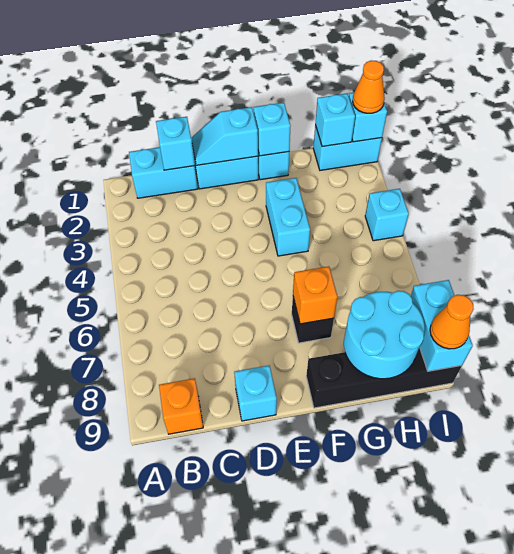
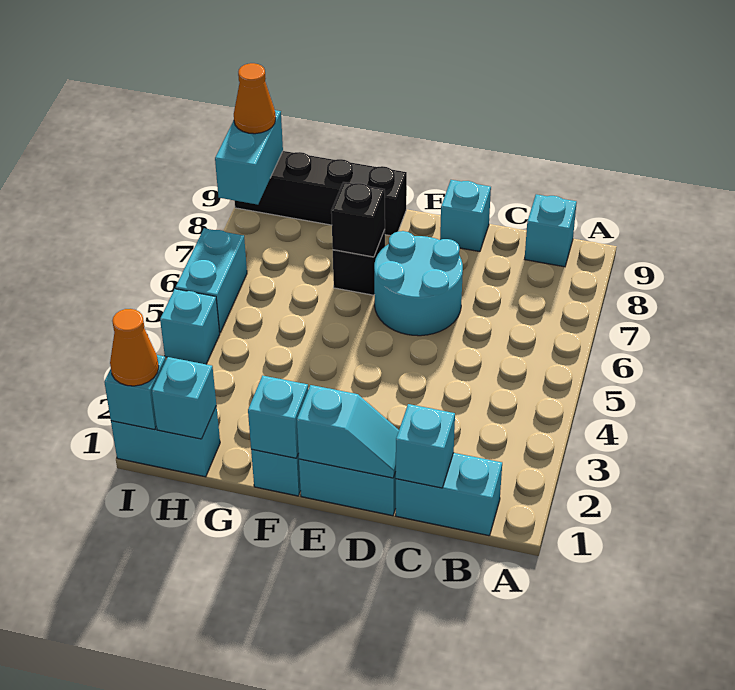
orange 1x1 brick [159,378,203,434] -> cyan 1x1 brick [525,194,577,267]
cyan 1x2 brick [266,178,310,256] -> cyan 1x2 brick moved to [175,228,247,332]
orange 1x1 brick [293,266,338,324] -> black 1x1 brick [331,182,385,257]
cyan 2x2 round brick [344,291,425,379] -> cyan 2x2 round brick moved to [374,231,463,336]

